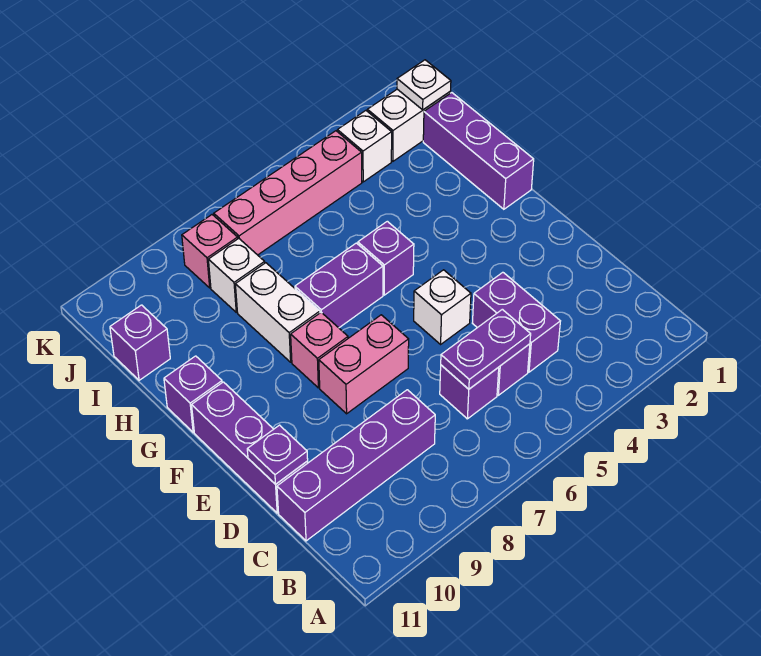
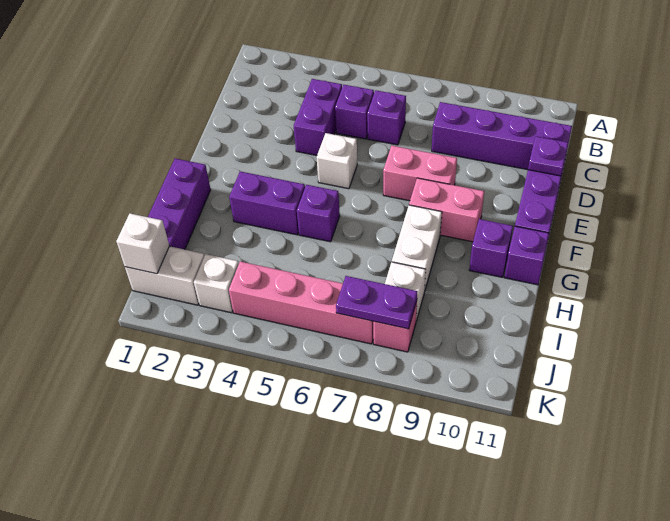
purple 1x2 plate [441,309,531,389] -> purple 1x2 plate moved to [336,276,417,329]
pink 1x1 brick [291,312,348,388] -> pink 1x2 brick [409,178,484,242]
purple 1x2 brick [295,243,383,328] -> purple 1x2 brick moved to [229,171,305,235]
purple 1x1 brick [110,305,170,380] -> purple 1x1 brick moved to [469,219,513,277]
white 1x1 plate [397,60,451,110] -> white 1x1 brick [116,214,169,274]

